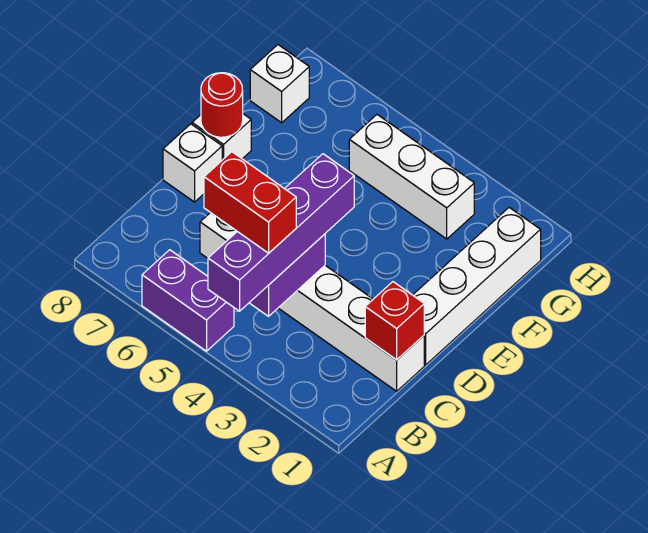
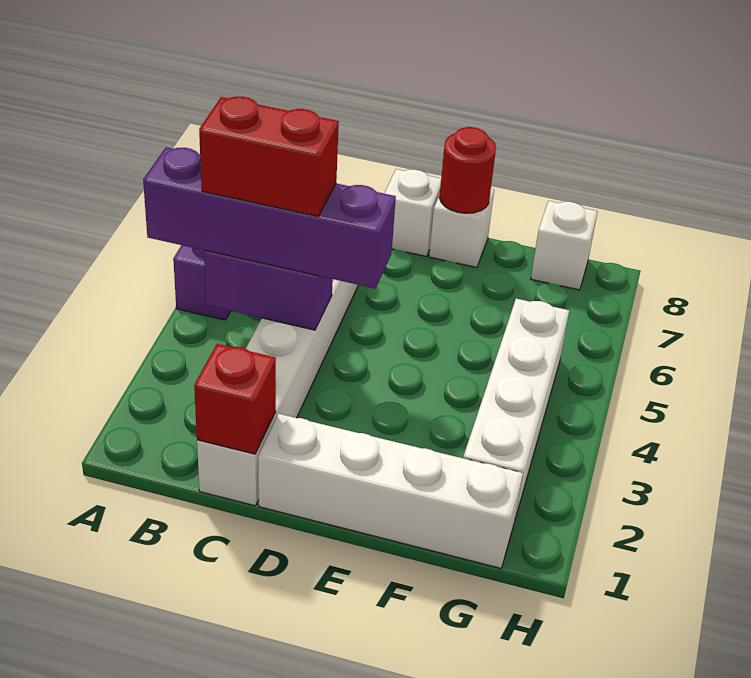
red 1x2 brick [204,152,296,253] -> red 1x2 brick turned to [199,97,339,216]
white 1x3 brick [349,115,474,239] -> white 1x4 brick [463,299,569,519]

